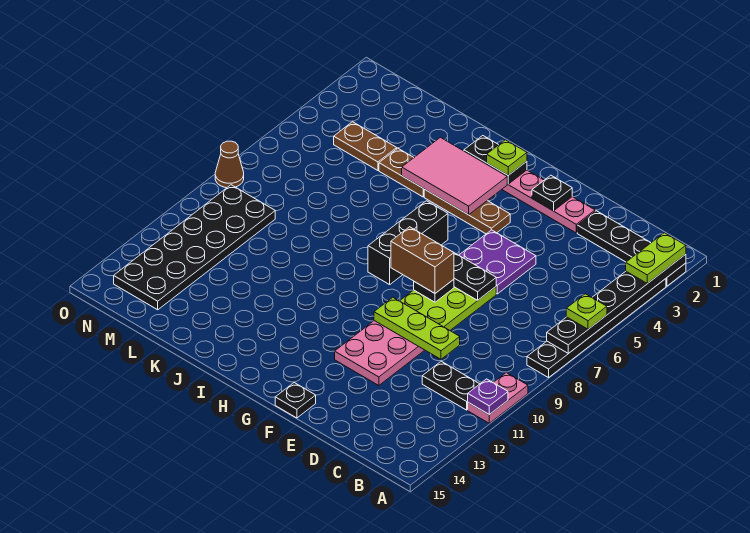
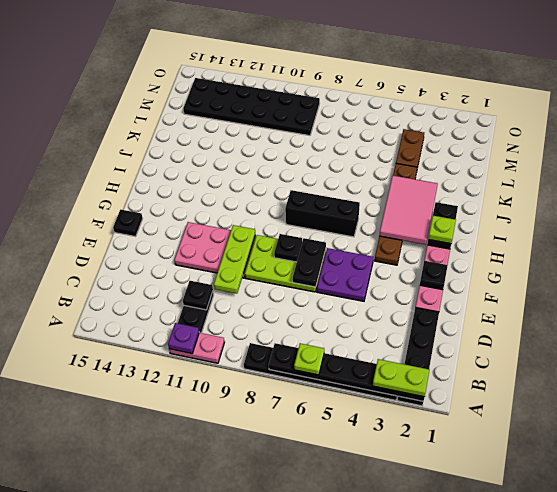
none -> black 1x1 plate [183,281,213,310]
brown 1x2 brick [391,227,454,293] -> none
brown 1x1 cone [215,141,244,188] -> none

